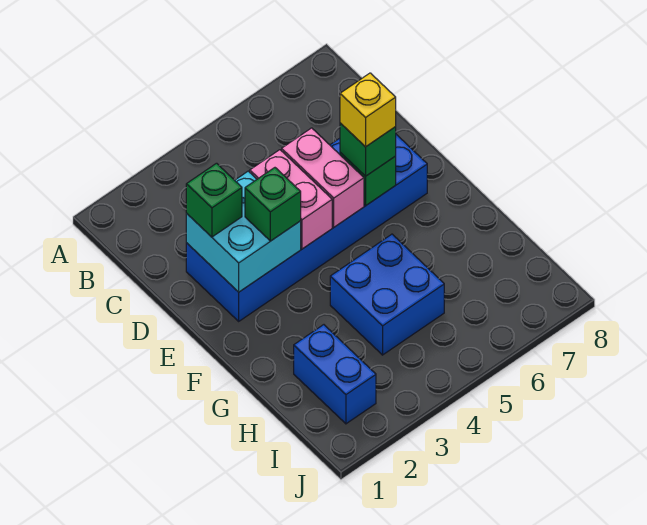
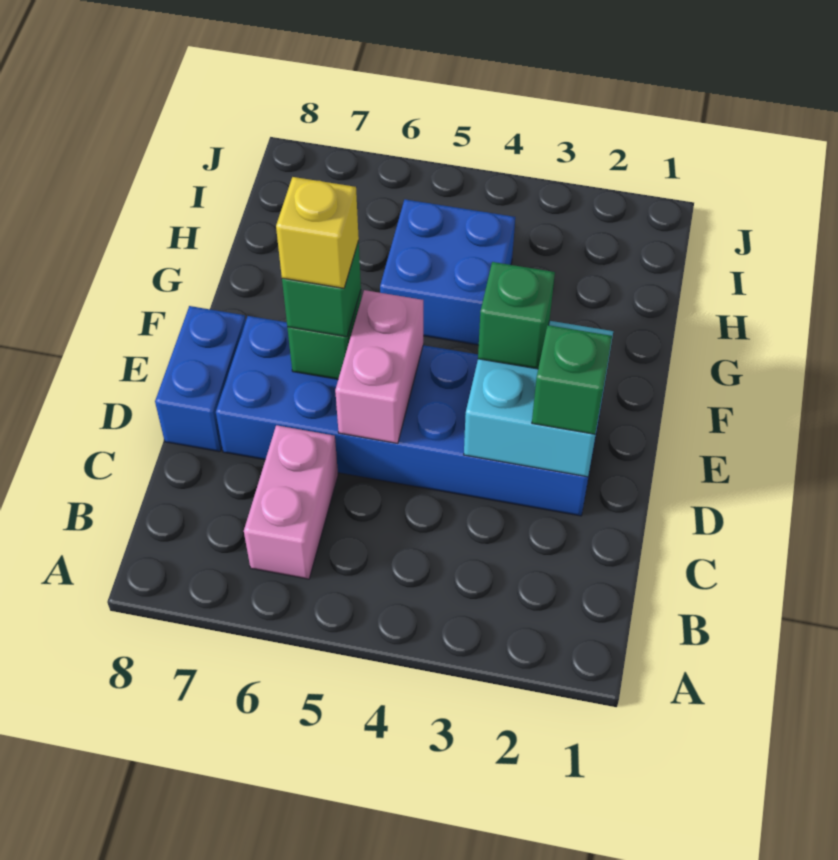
pink 1x2 brick [250,150,332,249] -> pink 1x2 brick moved to [244,425,338,579]
blue 1x2 brick [294,325,376,424] -> blue 1x2 brick moved to [155,306,246,452]

